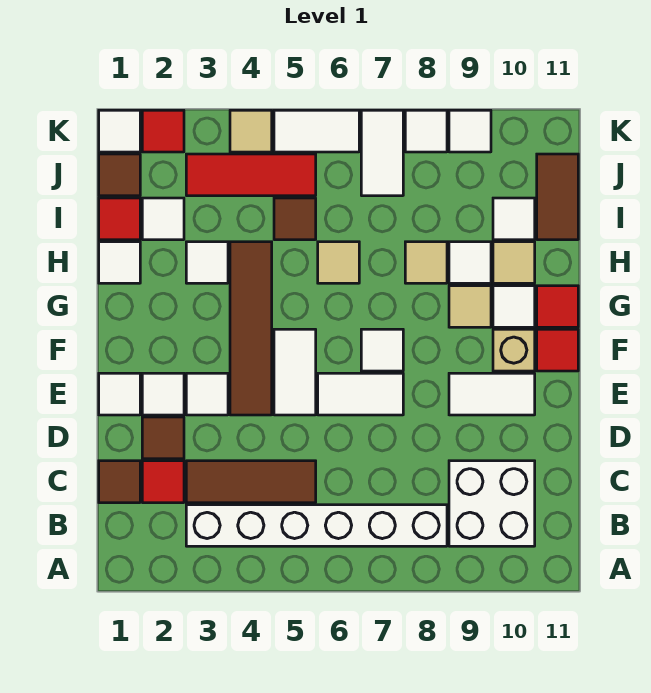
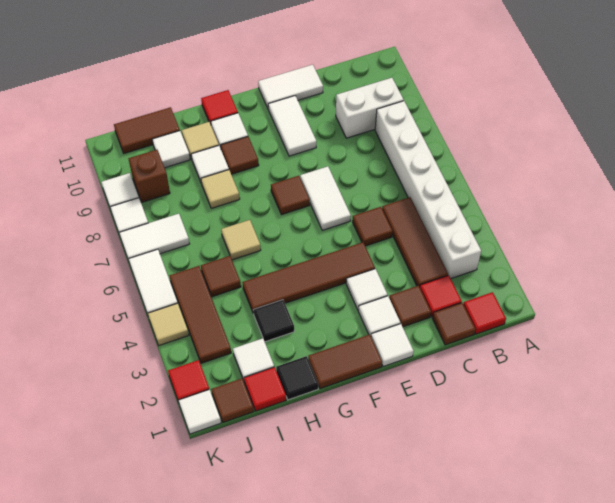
white 2x2 brick [449,461,535,546] -> white 1x2 brick [336,78,404,138]
none -> brown 1x1 tile [352,207,393,246]
white 1x2 tile [274,329,316,415] -> white 1x2 tile moved to [258,65,323,109]
none -> brown 1x2 tile [308,334,382,389]
white 1x1 tile [361,329,403,371] -> brown 1x1 tile [271,176,310,215]
tan 1x1 brick [493,329,535,371] -> none
red 1x1 tile [537,329,578,371] -> red 1x1 tile moved to [463,292,506,334]
tan 1x1 tile [449,286,491,327] -> brown 1x1 tile [221,137,259,174]
white 1x1 tile [99,242,140,283] -> black 1x1 tile [276,356,318,400]
white 1x1 tile [186,242,228,283] -> black 1x1 tile [254,300,294,342]
red 1x3 tile [186,154,316,196] -> brown 1x3 tile [170,266,231,363]
none -> brown 1x1 brick [128,150,170,202]

